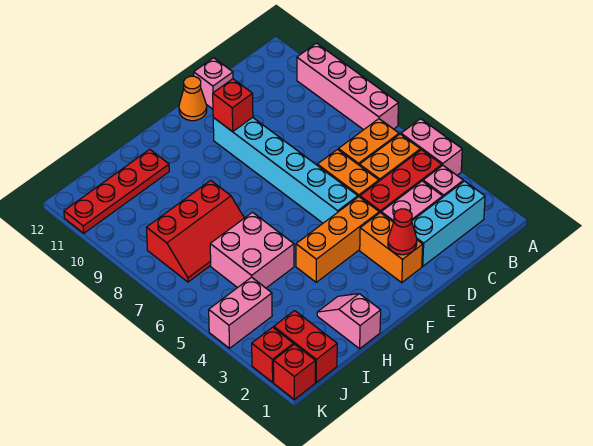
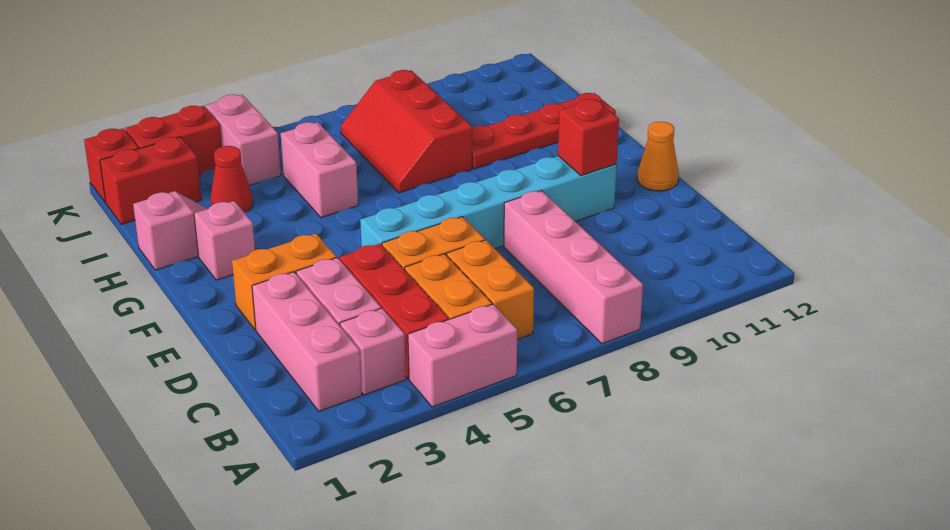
pink 1x4 brick [297,43,398,130] -> pink 1x4 brick turned to [504,191,643,344]
cyan 1x3 brick [412,181,485,266] -> pink 1x3 brick [252,272,362,411]
pink 1x1 brick [194,58,233,109] -> pink 1x1 brick moved to [194,201,255,280]
red 1x1 cone [388,209,417,255] -> red 1x1 cone moved to [210,146,253,213]
orange 1x3 brick [296,197,379,282] -> none
pink 2x2 brick [210,212,294,288] -> pink 1x2 brick [281,122,358,217]
red 1x4 plate [64,149,169,233] -> red 1x4 plate turned to [472,93,616,169]
red 1x1 brick [252,327,293,382] -> red 1x2 brick [125,106,222,175]

